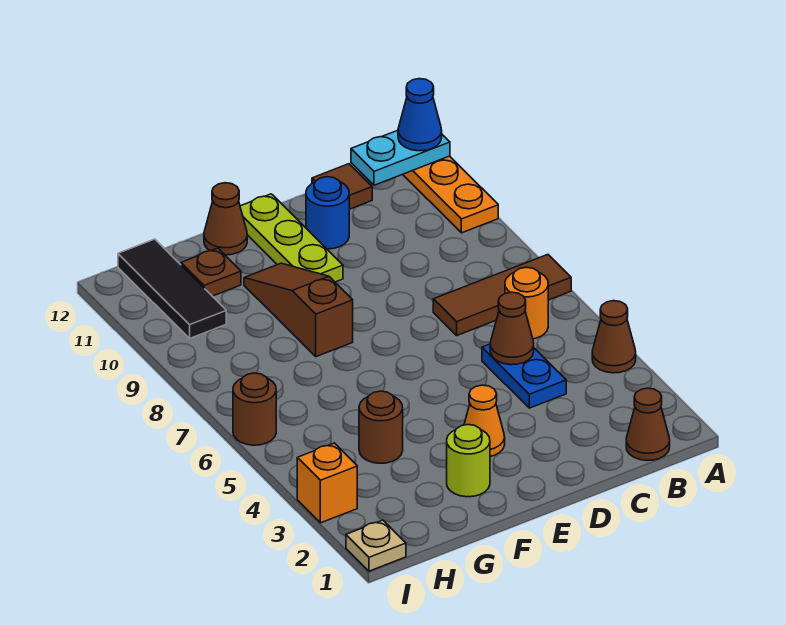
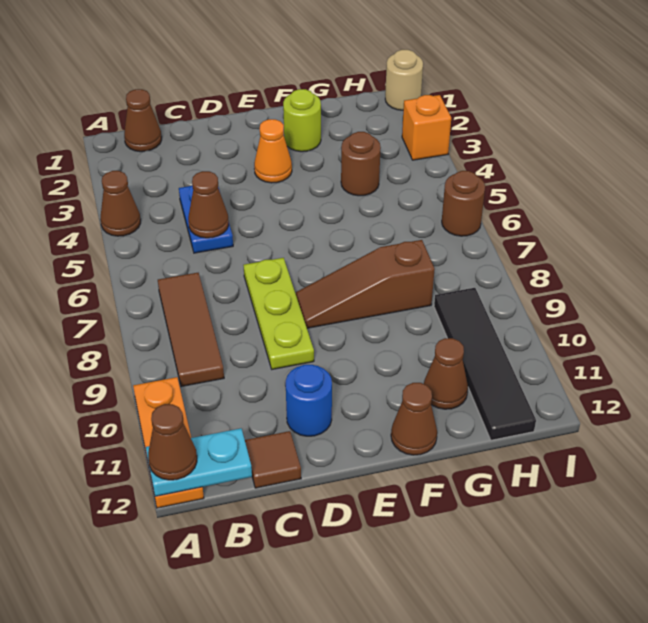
brown 1x3 tile [433,255,571,335] -> brown 1x3 tile turned to [158,273,224,387]
blue 1x1 cone [398,79,442,151] -> brown 1x1 cone [148,404,197,480]
orange 1x1 round brick [505,267,548,339] -> none
lime 1x3 plate [240,194,343,282] -> lime 1x3 plate moved to [243,258,314,369]
brown 1x3 slope [244,263,353,357] -> brown 1x3 slope turned to [296,240,435,328]
brown 1x1 plate [181,248,241,296] -> brown 1x1 cone [424,338,468,409]
black 1x3 tile [118,239,226,338] -> black 1x4 tile [434,288,536,440]
tan 1x1 plate [346,520,406,571] -> tan 1x1 round brick [385,50,423,110]

